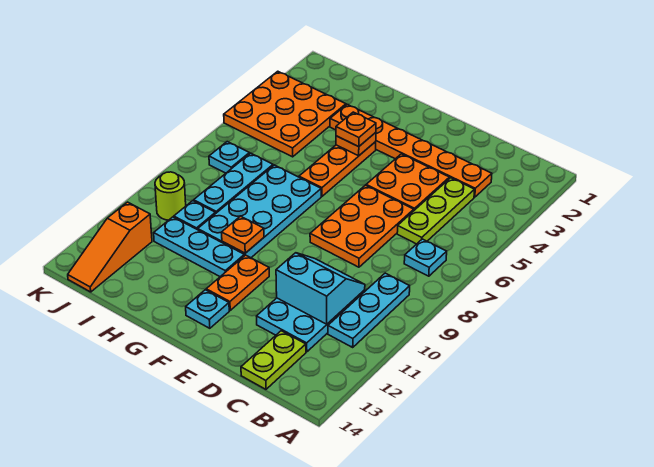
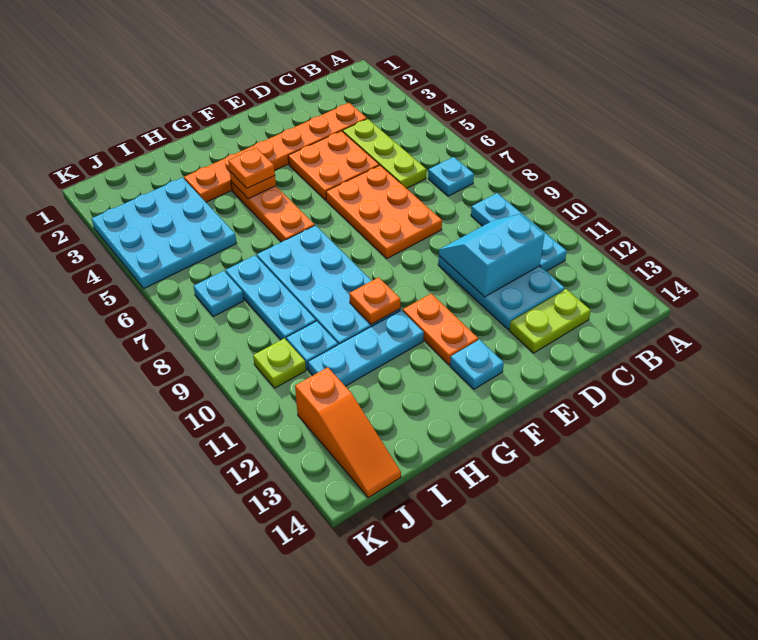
lime 1x2 plate [241,331,306,389] -> lime 1x2 plate turned to [509,289,591,353]
orange 3x3 plate [224,71,346,157] -> cyan 3x3 plate [92,178,236,288]
lime 1x1 round brick [155,172,186,220] -> lime 1x1 plate [253,338,306,388]

